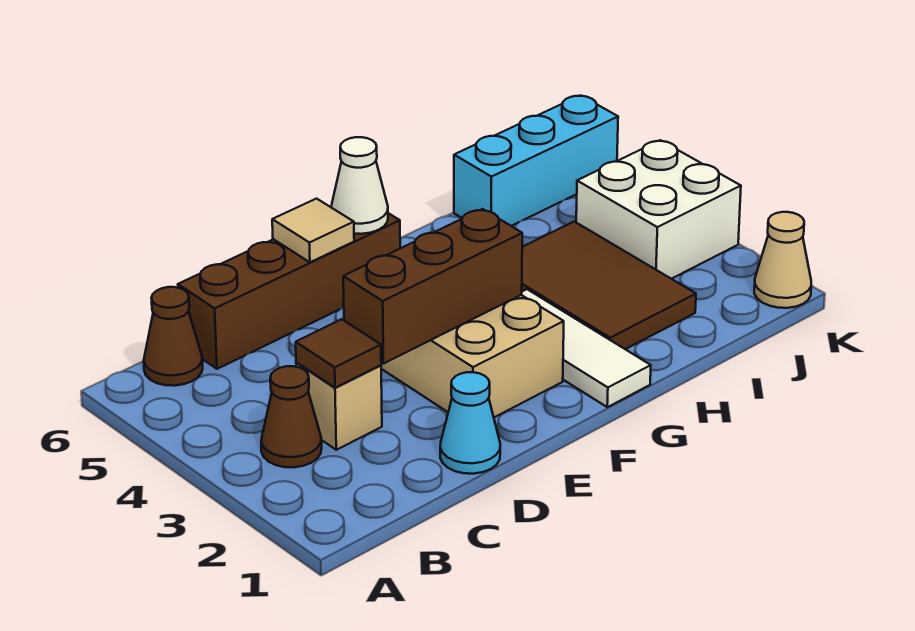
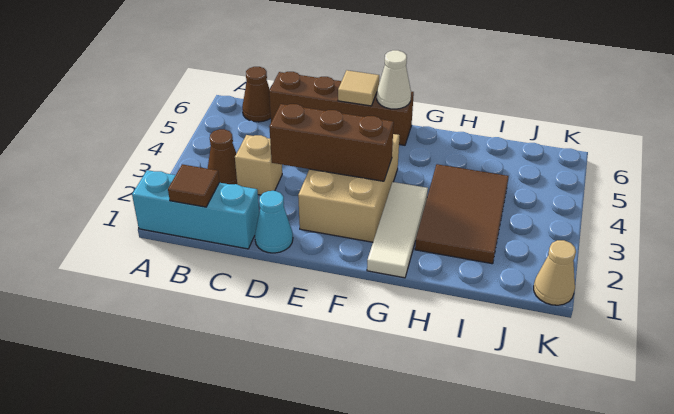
brown 1x1 tile [296,319,381,388] -> brown 1x1 tile moved to [168,164,219,207]
cyan 1x3 brick [454,95,618,226] -> cyan 1x3 brick moved to [132,170,259,249]
white 2x2 brick [576,140,741,279] -> none

